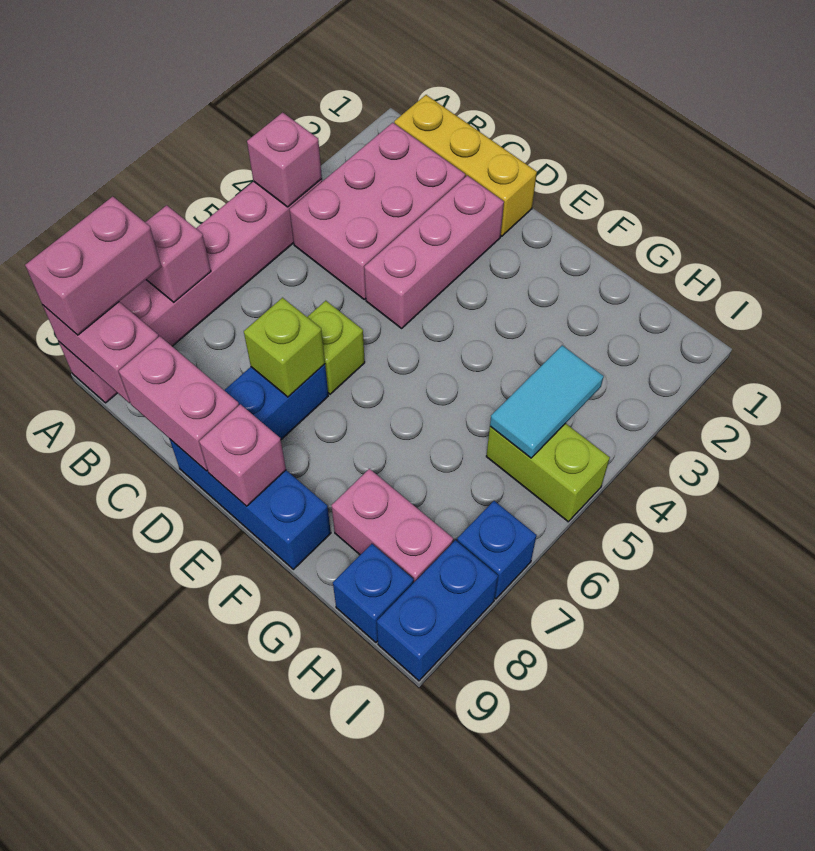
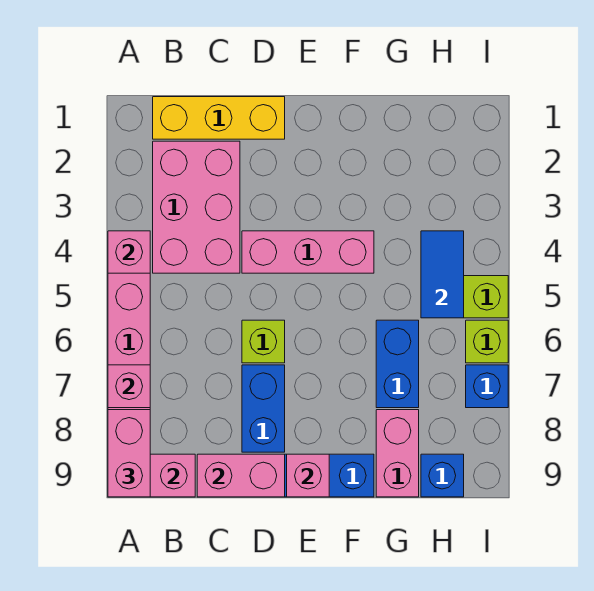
pink 1x3 brick [364,176,504,328] -> pink 1x3 brick turned to [242,231,374,273]
lime 1x1 brick [244,298,325,397] -> lime 1x1 brick moved to [466,320,508,363]
pink 1x2 brick [331,469,453,582] -> pink 1x2 brick turned to [376,410,419,497]
cyan 1x2 tile [490,345,604,458] -> blue 1x2 tile [421,231,464,318]
blue 1x2 brick [377,540,498,681] -> blue 1x2 brick moved to [376,320,419,408]

